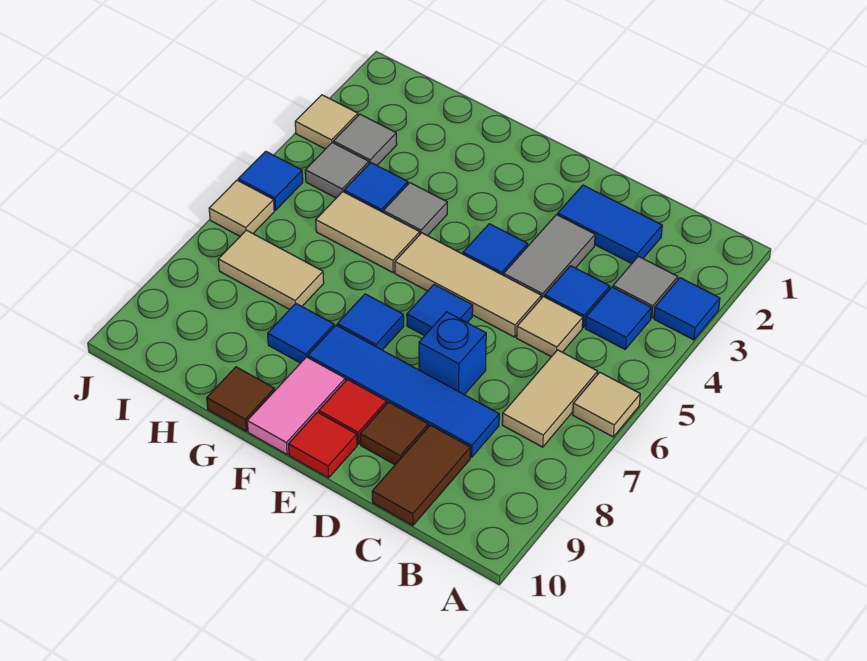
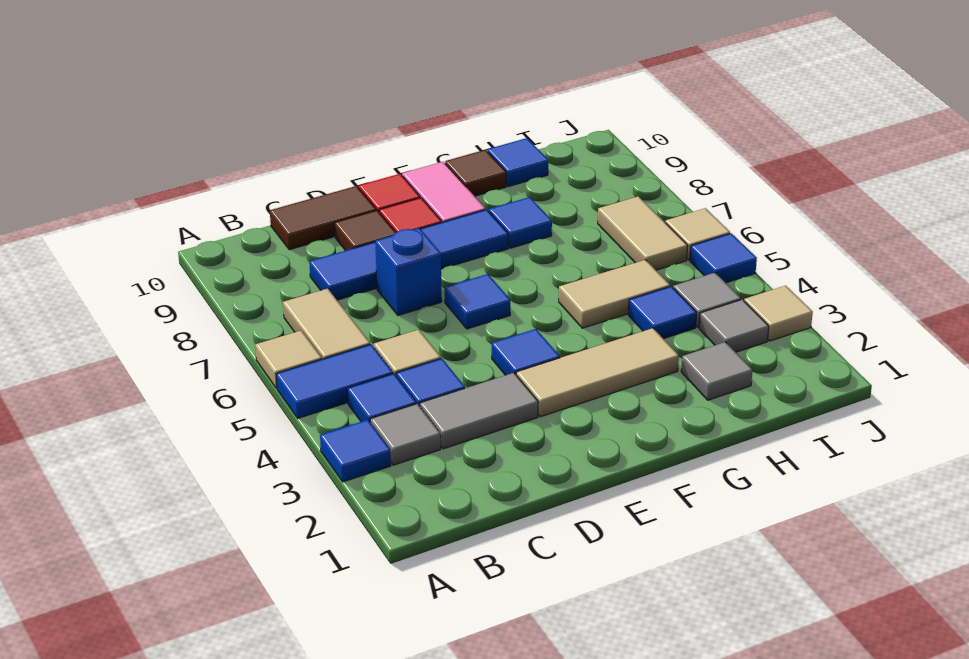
blue 1x2 tile [558,185,662,264] -> blue 1x2 tile moved to [276,344,393,418]
brown 1x2 tile [372,425,471,526] -> brown 1x2 tile turned to [270,186,376,250]
grey 1x2 tile [504,215,595,298] -> grey 1x2 tile turned to [420,373,538,449]
tan 1x3 tile [395,233,541,337] -> tan 1x3 tile moved to [516,328,679,417]
blue 1x1 tile [337,294,404,350] -> blue 1x1 tile moved to [487,138,548,187]
grey 1x1 tile [383,183,447,236] -> grey 1x1 tile moved to [681,342,752,400]
tan 1x2 tile [218,230,324,310] -> tan 1x2 tile turned to [598,196,688,270]

